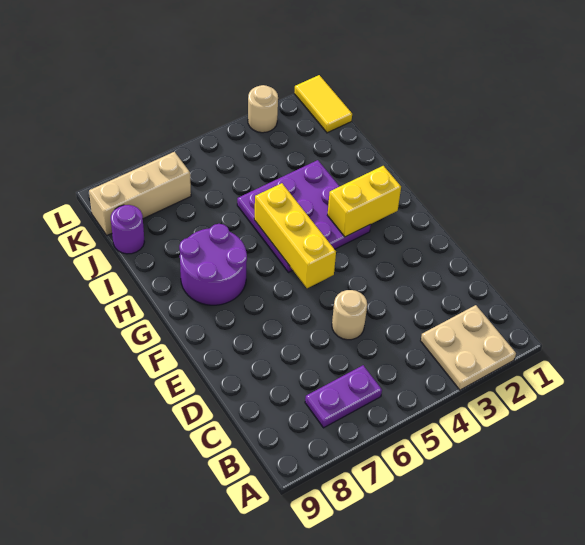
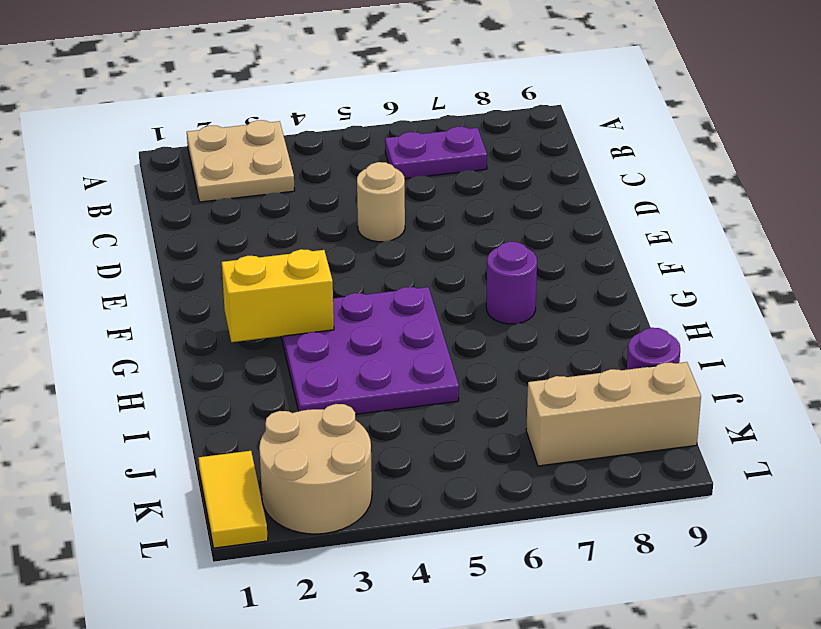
yellow 1x3 brick [254,183,336,288] -> none
purple 2x2 round brick [179,224,247,305] -> purple 1x1 round brick [486,242,537,324]
tan 1x1 round brick [248,85,278,133] -> tan 2x2 round brick [259,404,372,534]

